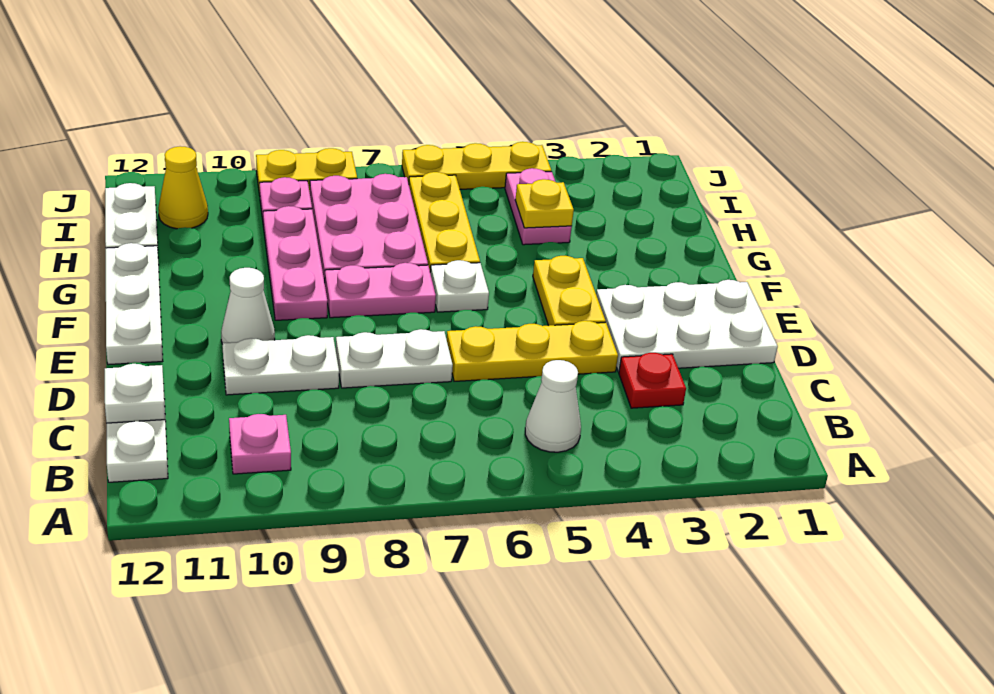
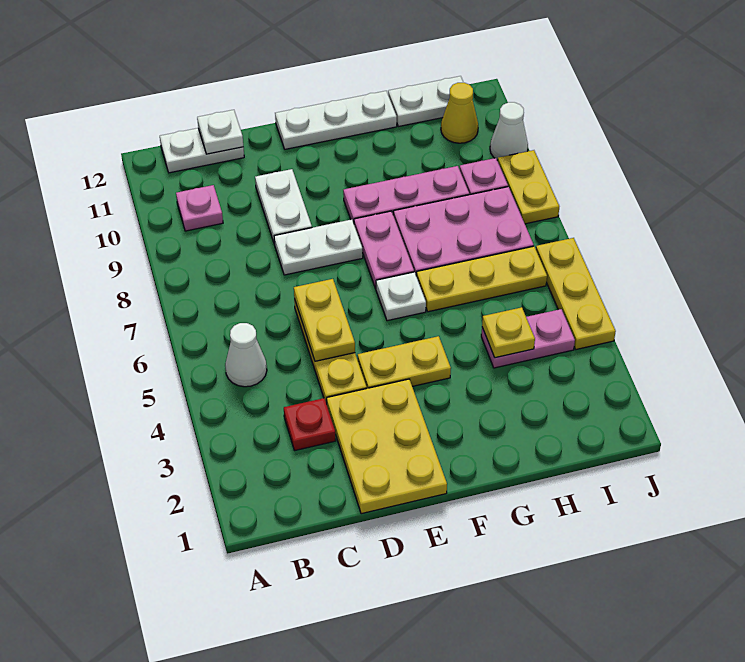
white 2x3 plate [596,280,778,372] -> yellow 2x3 plate [327,379,447,514]
none -> yellow 1x2 plate [294,279,355,361]
white 1x2 plate [336,329,453,388] -> white 1x2 plate turned to [274,219,363,275]
white 1x1 cone [221,268,275,344] -> white 1x1 cone moved to [490,102,528,160]

